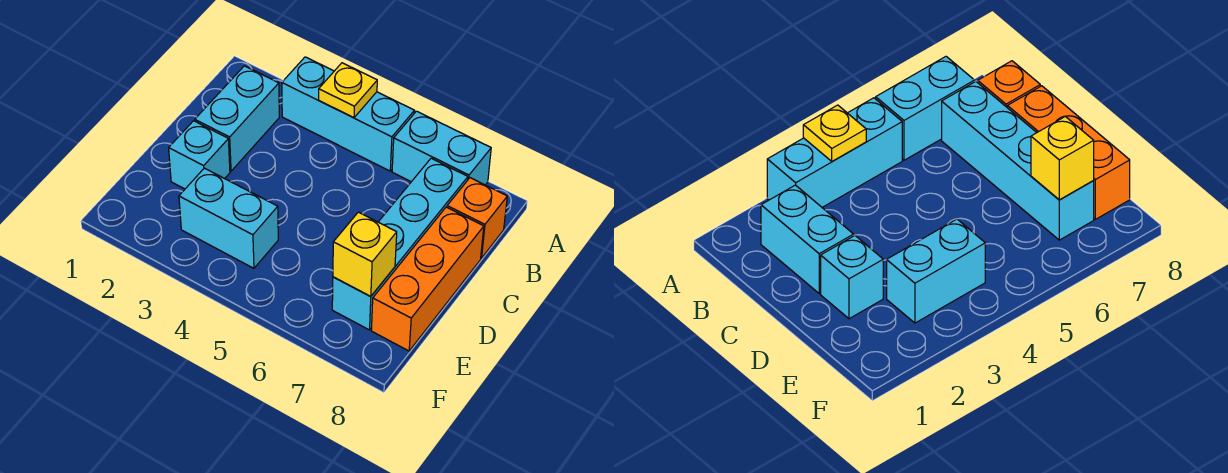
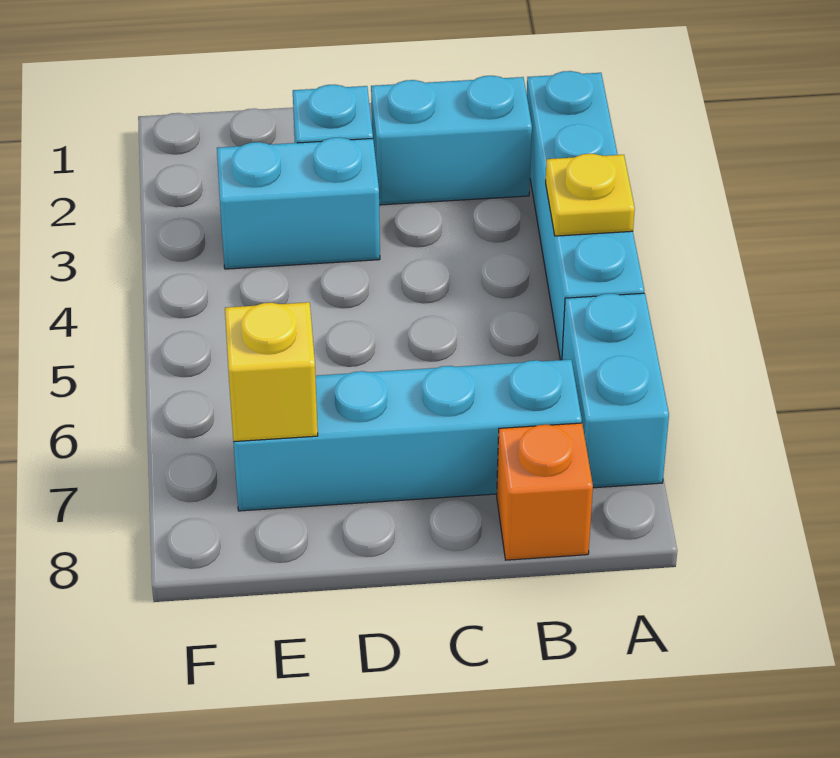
cyan 1x3 brick [282,57,414,171] -> cyan 1x4 brick [527,71,644,360]
orange 1x3 brick [371,207,484,351] -> none
cyan 1x2 brick [179,168,278,268] -> cyan 1x2 brick turned to [217,137,380,269]

